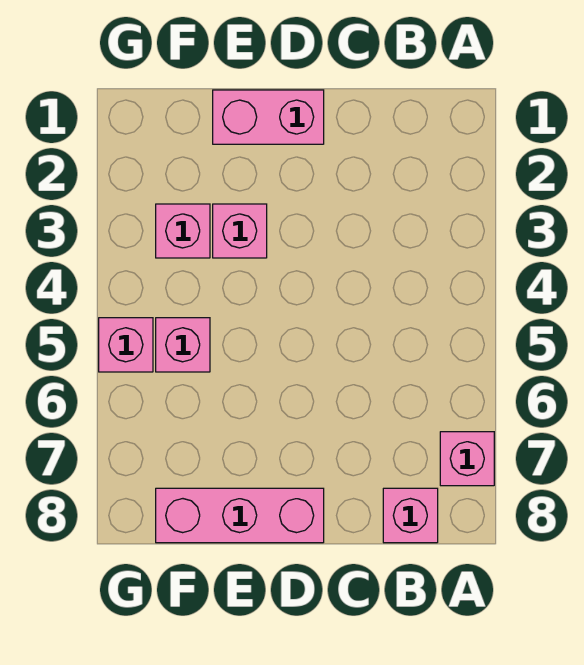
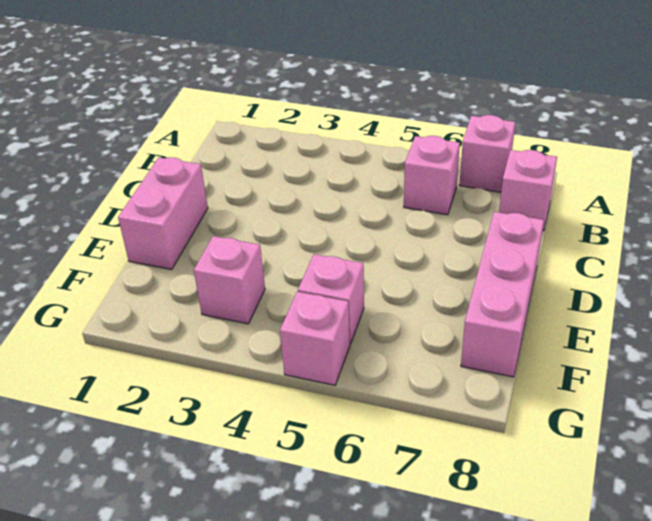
pink 1x1 brick [213,204,267,258] -> pink 1x1 brick moved to [404,136,460,215]

